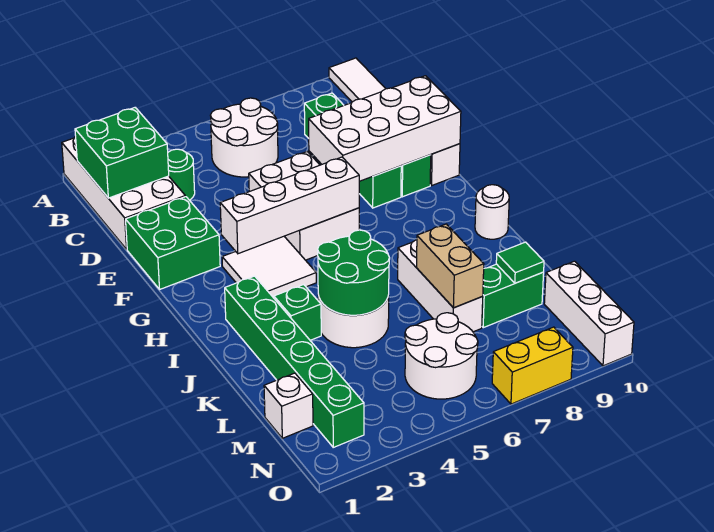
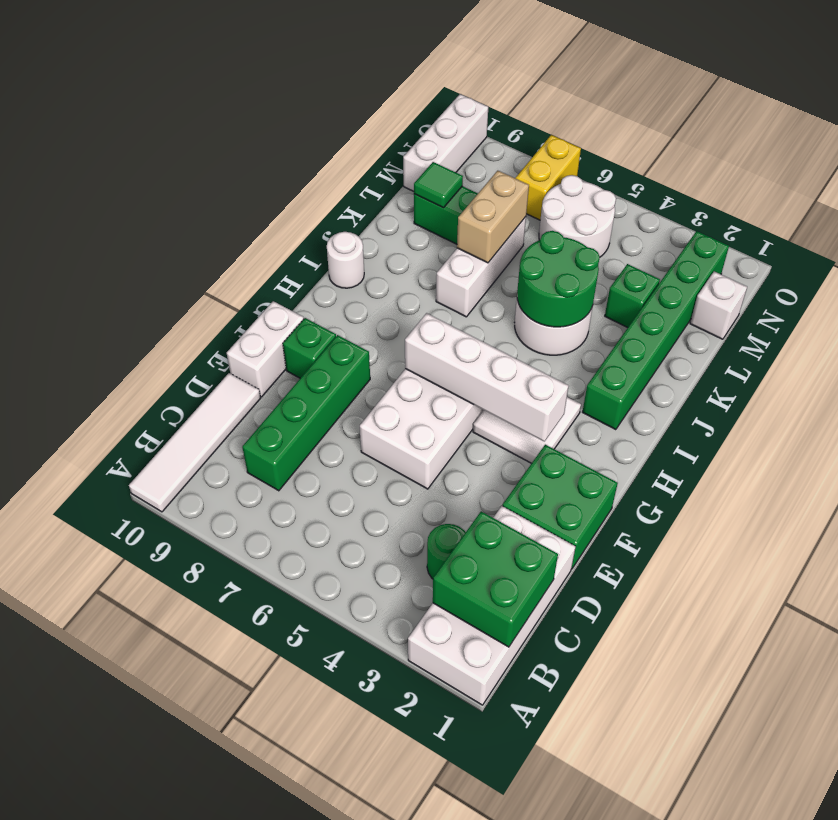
white 2x2 round brick [210,98,278,177] -> none
white 2x4 brick [309,76,461,181] -> none
green 1x1 brick [274,285,321,340] -> green 1x1 brick moved to [605,264,660,328]
yellow 1x2 brick [492,327,573,404] -> yellow 1x2 brick turned to [515,135,581,220]

